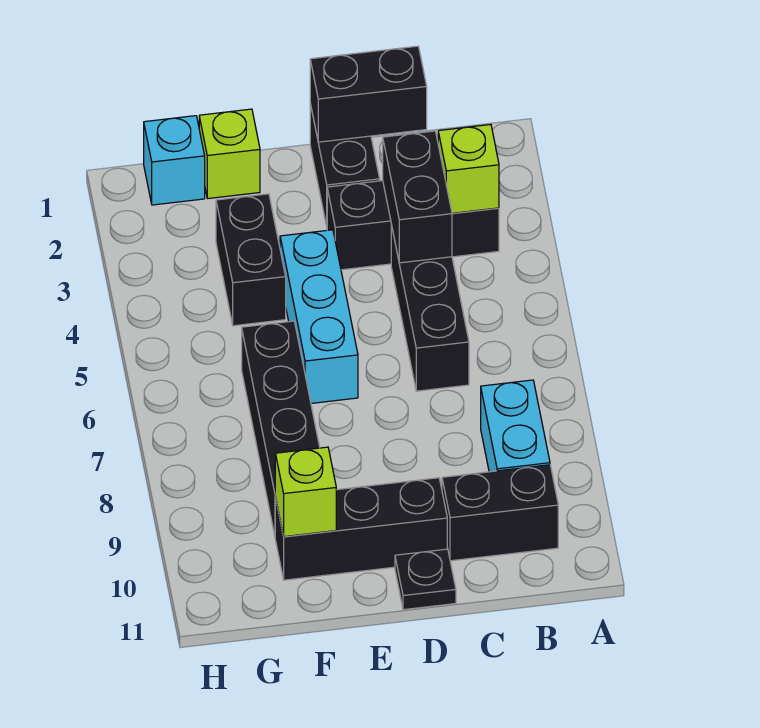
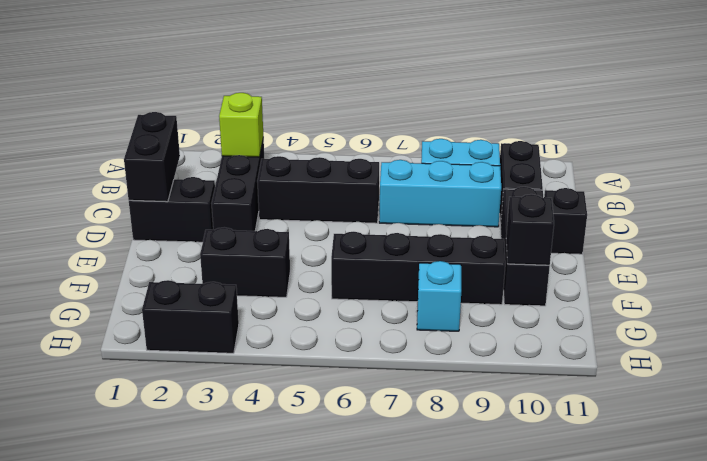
black 1x2 brick [383,131,452,263] -> black 1x2 brick moved to [142,280,239,353]
black 1x1 plate [395,549,456,610] -> black 1x1 brick [544,188,587,254]
cyan 1x3 brick [280,230,358,403] -> cyan 1x3 brick moved to [379,160,501,227]
lime 1x1 brick [199,109,260,199] -> none
lime 1x1 brick [275,447,336,537] -> black 1x1 brick [506,194,554,265]
cyan 1x1 brick [144,116,205,205] -> cyan 1x1 brick moved to [417,261,461,331]

